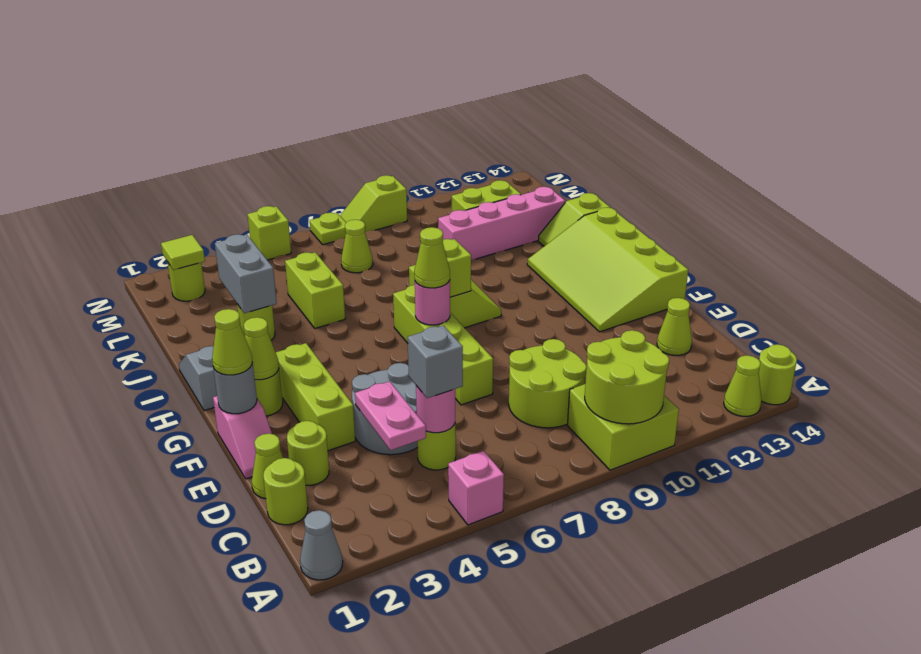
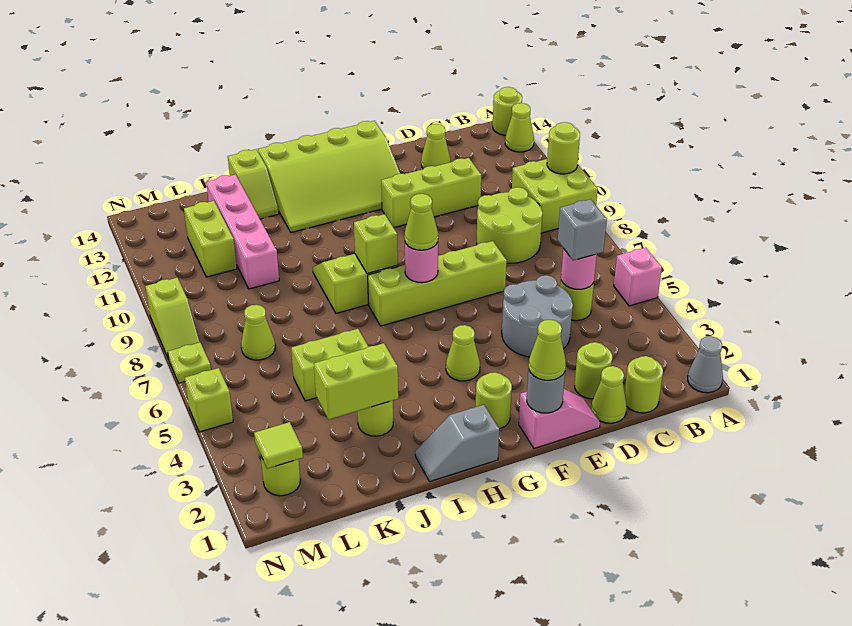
lime 2x2 round brick [585,330,669,424] -> lime 1x1 round brick [547,122,580,174]
pink 1x2 plate [355,381,426,450] -> none
lime 1x3 brick [276,343,355,451] -> lime 1x3 brick moved to [381,158,481,228]
lime 1x1 cone [244,317,279,380] -> lime 1x1 cone moved to [446,325,480,381]
grey 1x2 brick [215,234,277,313] -> lime 1x2 brick [314,343,398,420]

